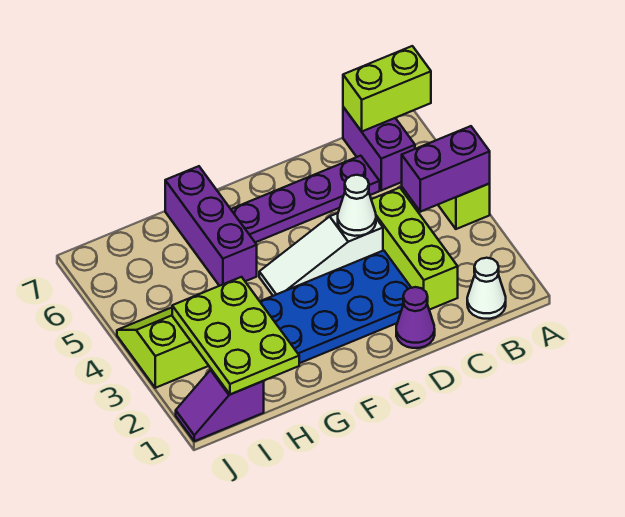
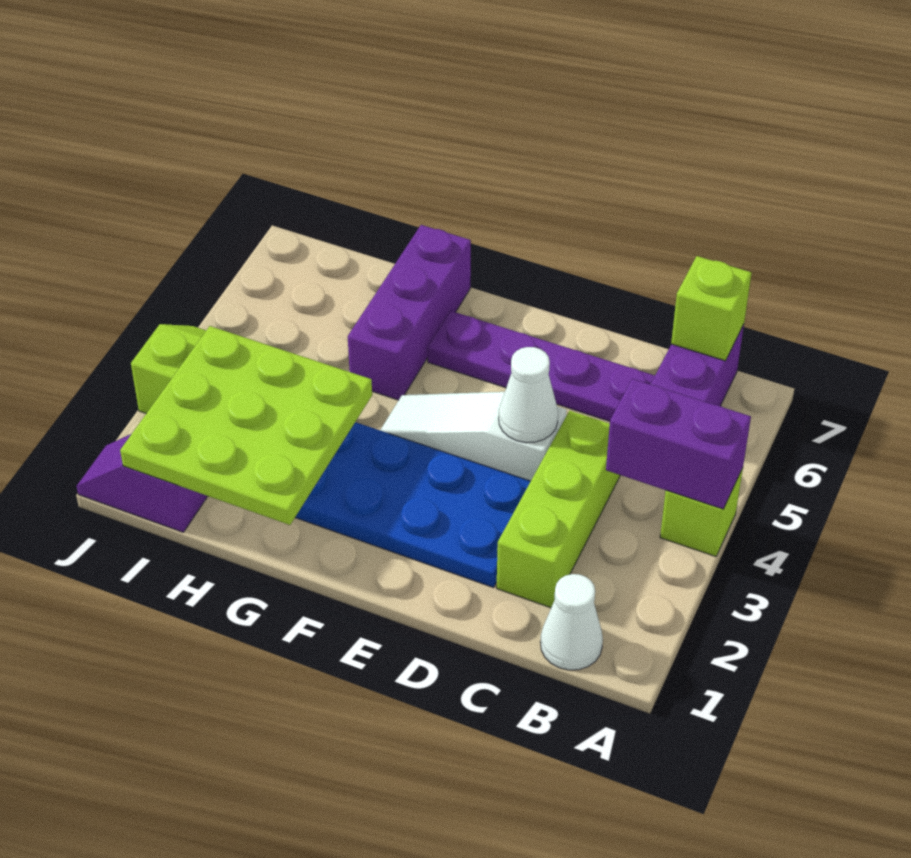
lime 1x2 brick [343,46,431,131] -> lime 1x1 brick [671,256,752,361]
purple 1x1 cone [396,287,435,348] -> none
lime 2x3 plate [172,277,299,394] -> lime 3x3 plate [120,326,372,525]

